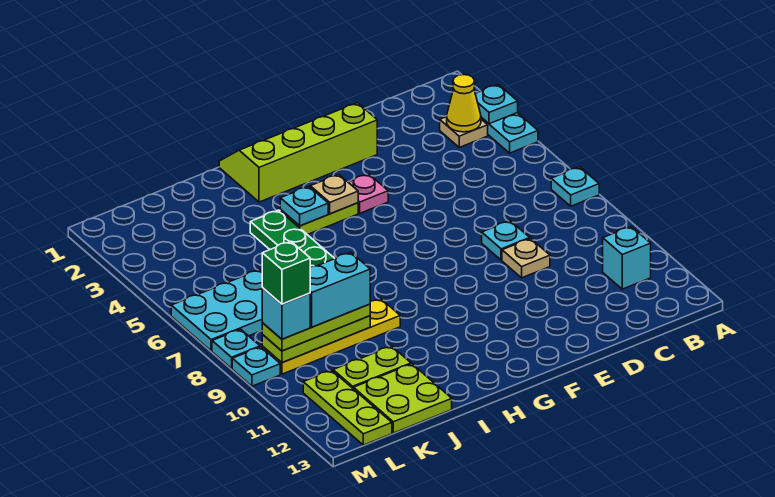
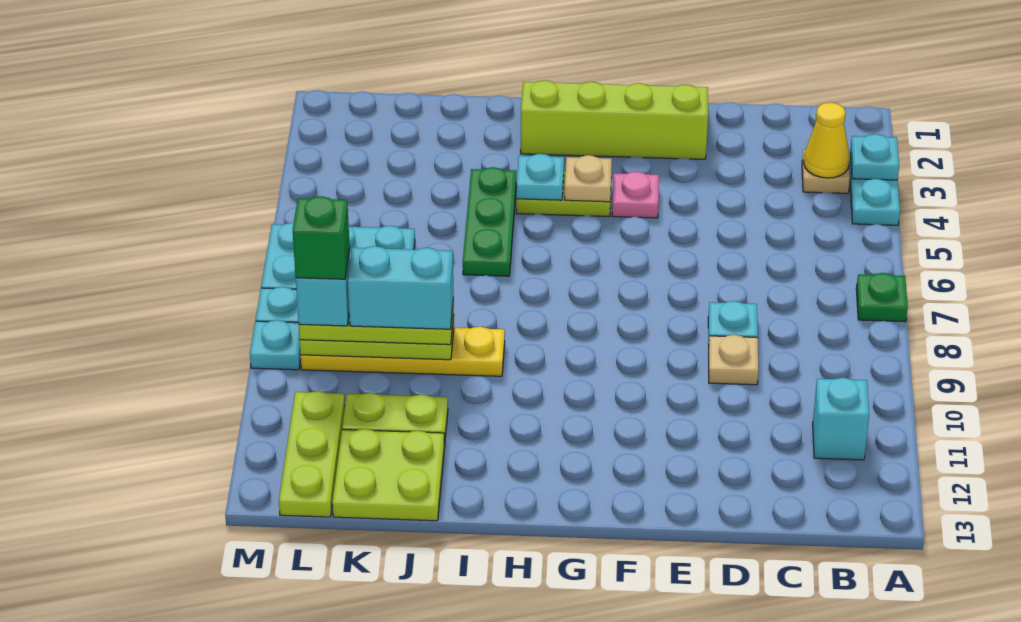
cyan 1x1 plate [551,167,599,206] -> green 1x1 plate [856,273,908,322]

